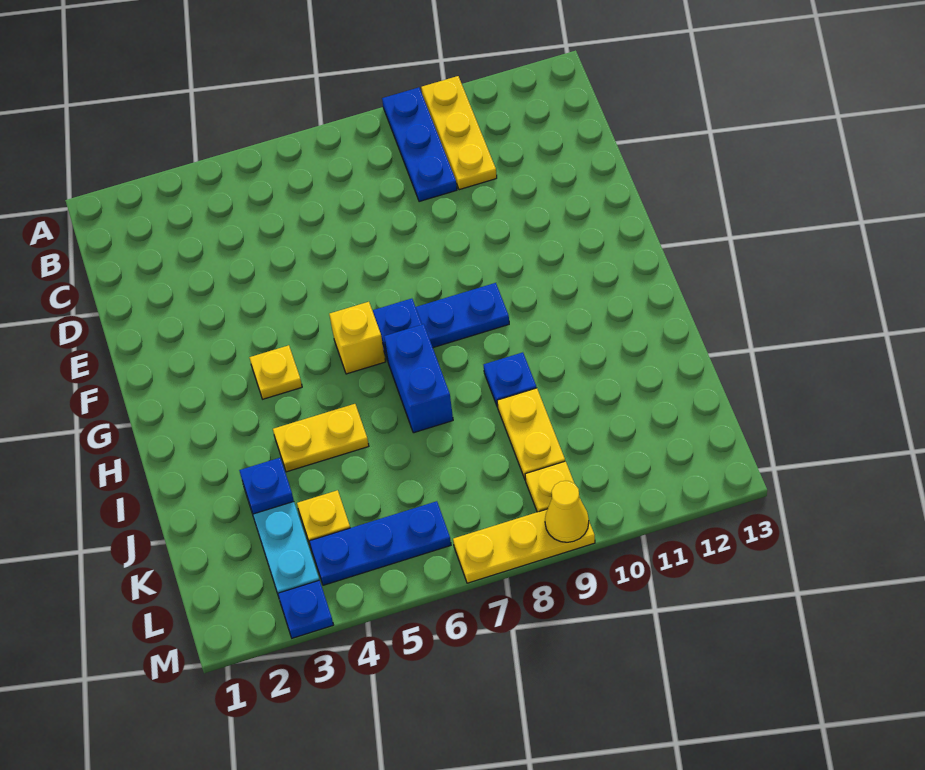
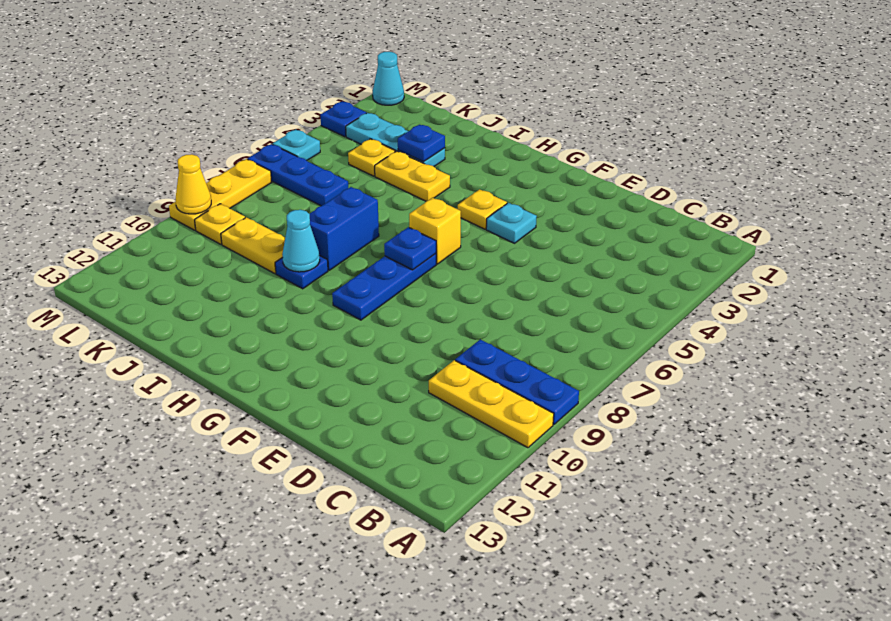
none -> cyan 1x1 plate [486,203,537,243]
blue 1x2 brick [384,324,453,433] -> blue 1x2 brick turned to [310,187,379,270]
yellow 1x2 plate [273,404,369,472] -> yellow 1x2 plate turned to [375,151,450,201]
none -> cyan 1x1 cone [282,210,320,272]
blue 1x3 plate [309,501,451,585] -> blue 1x3 plate turned to [248,144,348,206]
none -> cyan 1x1 cone [373,52,404,105]
none -> cyan 1x1 plate [273,129,320,160]

